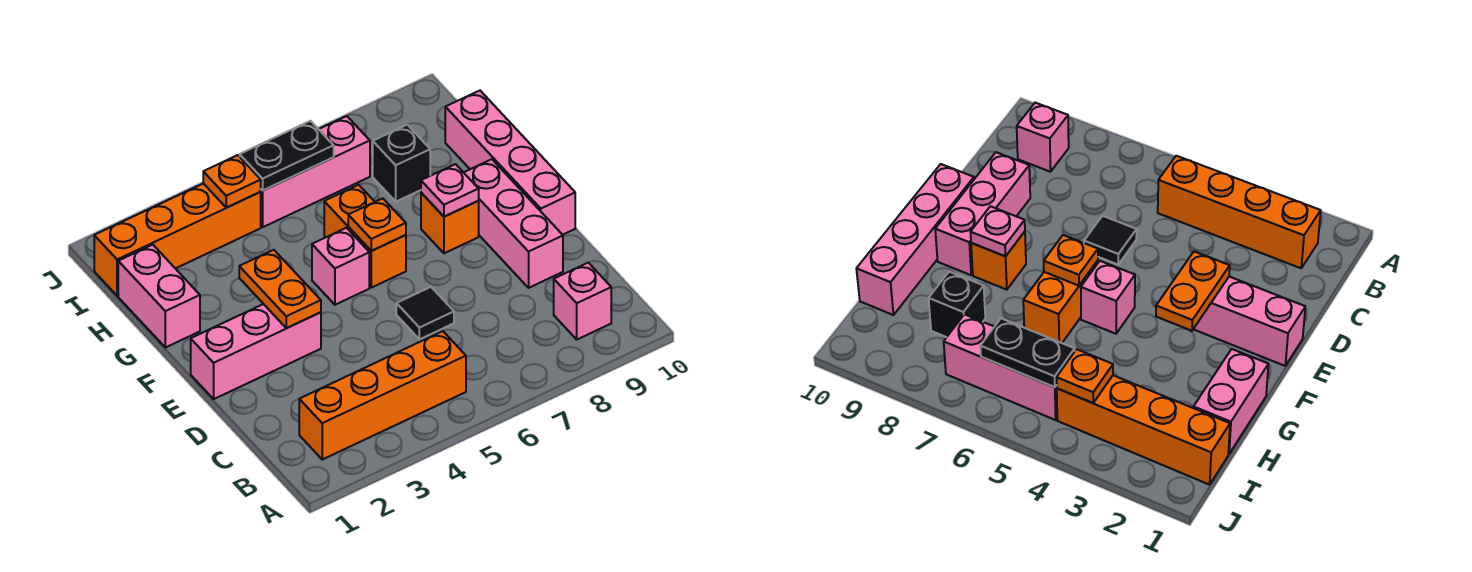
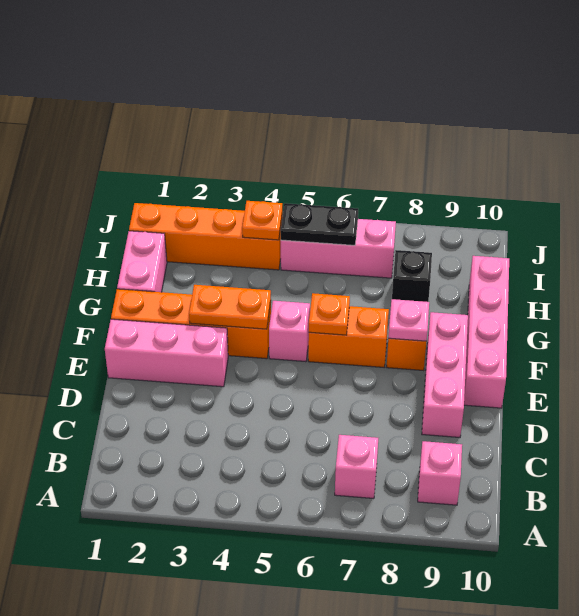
orange 1x4 brick [299,331,466,460] -> orange 1x4 brick moved to [111,289,271,359]
none -> pink 1x1 brick [335,435,378,498]
black 1x1 tile [396,287,454,339] -> none
orange 1x2 plate [239,250,321,328] -> orange 1x2 plate turned to [189,285,271,329]
orange 1x2 brick [324,185,406,288] -> orange 1x2 brick turned to [308,306,389,367]

